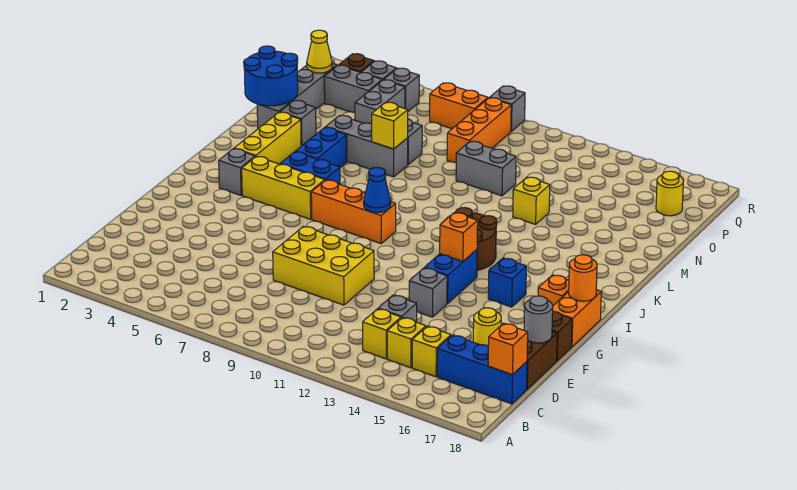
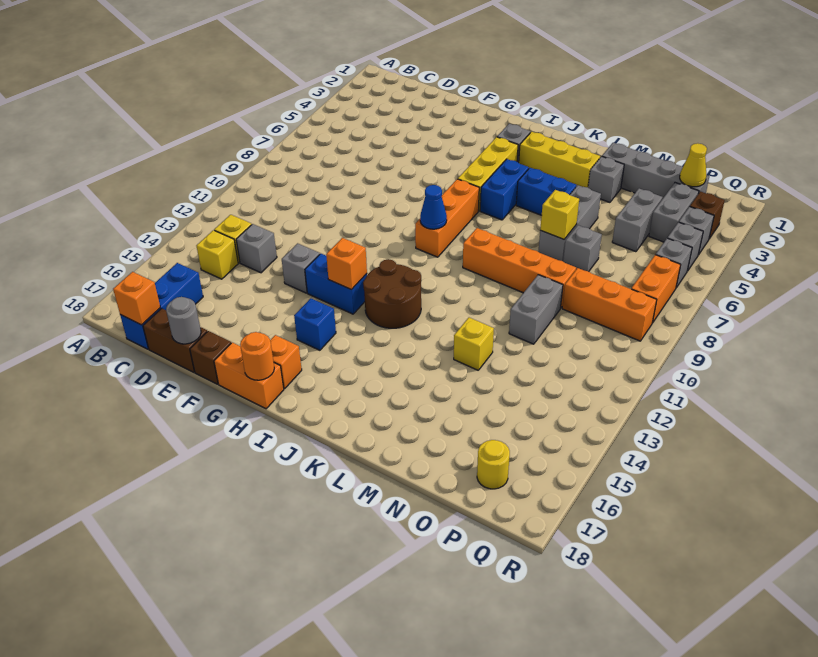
yellow 1x1 brick [412,326,451,377] -> none
yellow 2x3 brick [273,226,374,305] -> none
yellow 1x1 round brick [473,308,501,346] -> none
none -> orange 1x4 brick [463,228,576,308]
blue 2x2 round brick [244,46,298,106] -> none
grey 1x2 brick [355,80,405,124] -> grey 1x2 brick turned to [612,188,662,252]
grey 1x1 brick [490,86,525,131] -> grey 1x1 brick moved to [656,238,692,288]

